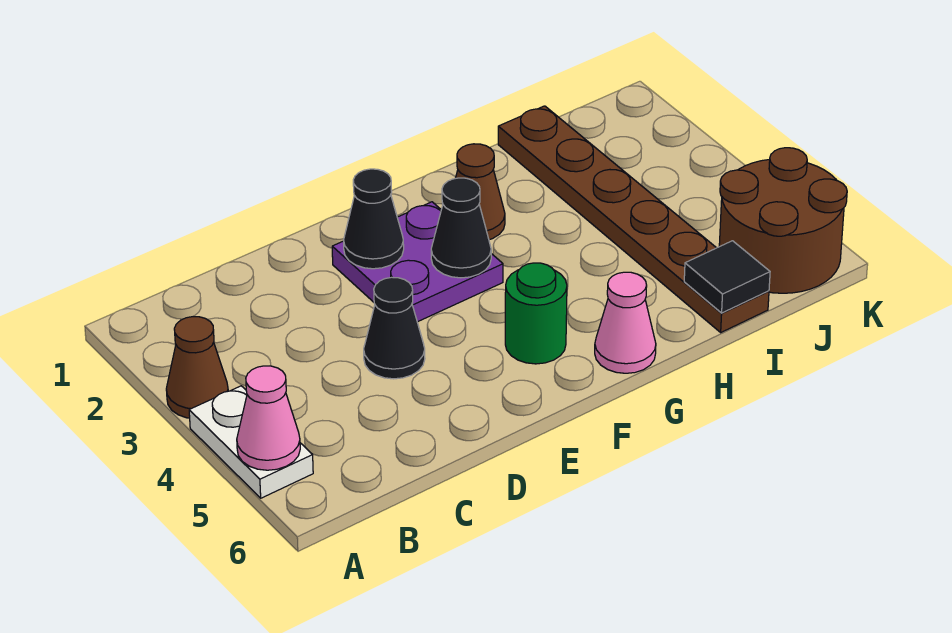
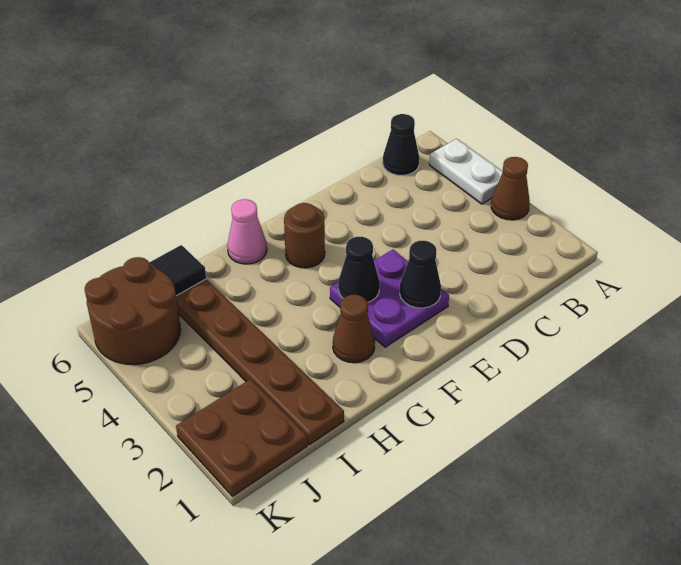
pink 1x1 cone [237,366,300,470] -> none
black 1x1 cone [364,277,425,379] -> black 1x1 cone moved to [383,114,419,175]
green 1x1 round brick [505,263,567,364] -> brown 1x1 round brick [284,203,325,268]
none -> brown 2x2 plate [176,379,307,496]

